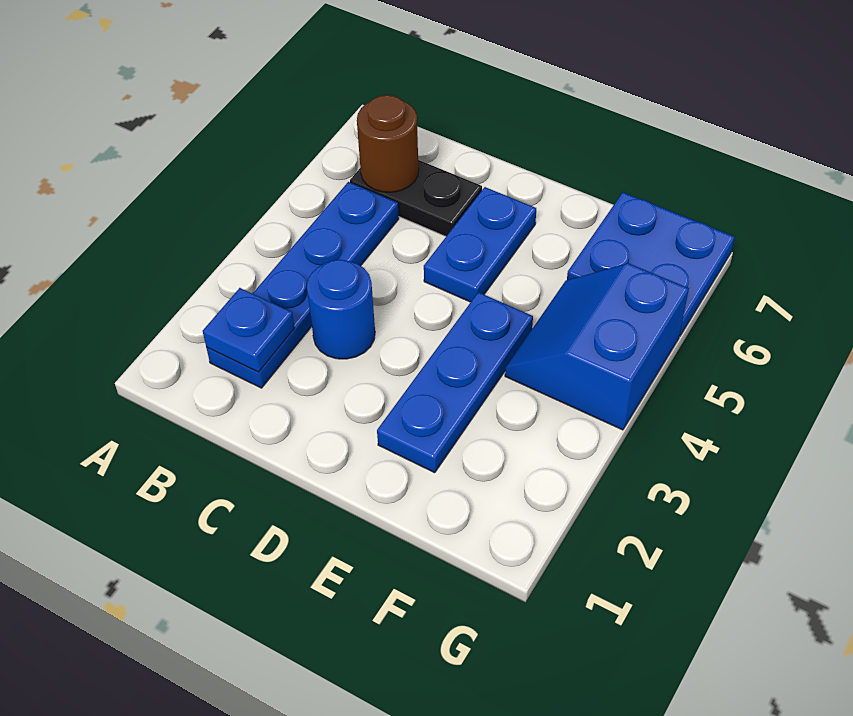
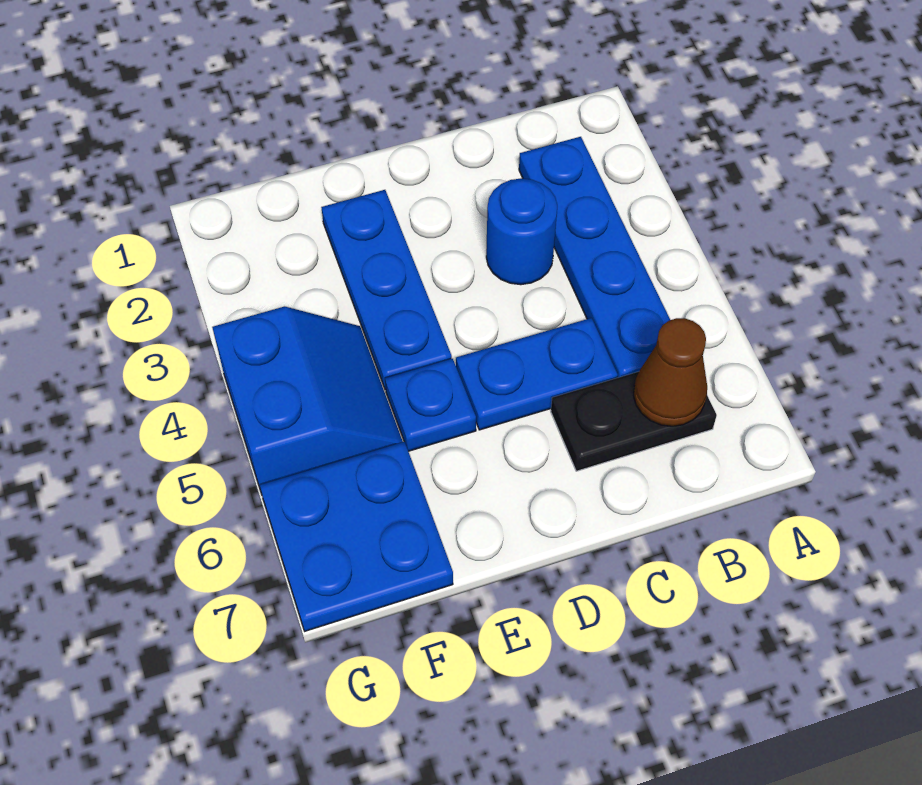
blue 1x1 plate [203,288,294,372] -> blue 1x1 plate moved to [385,359,476,451]
brown 1x1 round brick [357,95,418,192] -> brown 1x1 cone [633,318,707,426]
blue 1x2 plate [424,187,536,302] -> blue 1x2 plate turned to [456,318,618,430]

